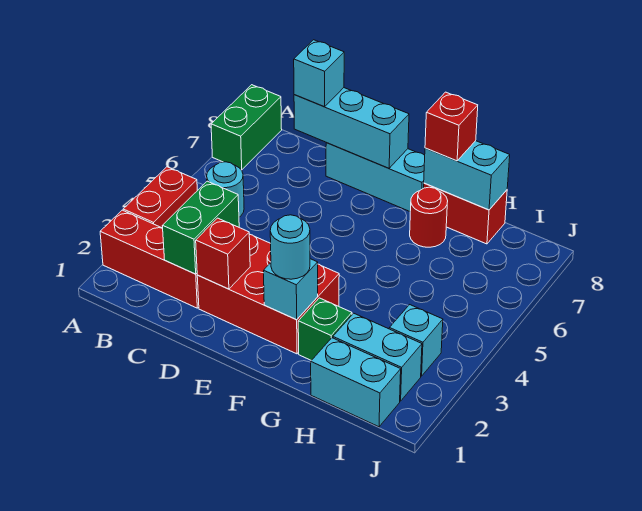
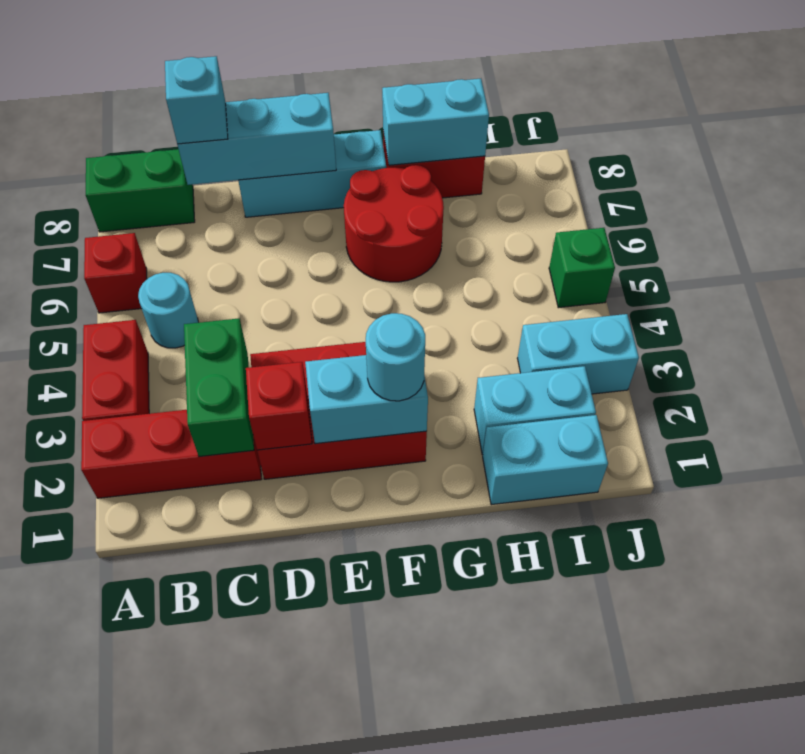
green 1x2 brick [211,85,282,170] -> green 1x2 brick turned to [86,149,195,232]
cyan 1x1 brick [264,259,318,319] -> cyan 1x2 brick [305,355,428,444]
green 1x1 brick [298,298,352,360] -> green 1x1 brick moved to [549,228,615,308]
red 1x1 round brick [410,187,448,247] -> red 2x2 round brick [344,165,444,282]
red 1x1 brick [425,92,478,161] -> red 1x1 brick moved to [84,233,147,313]
cyan 1x1 brick [389,305,443,376] -> cyan 1x2 brick [517,314,639,394]

